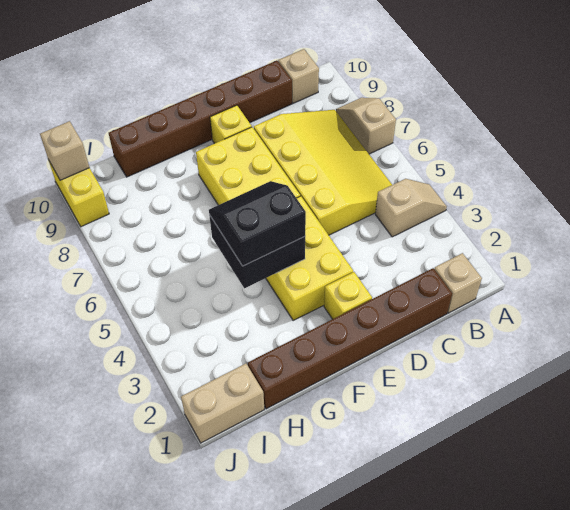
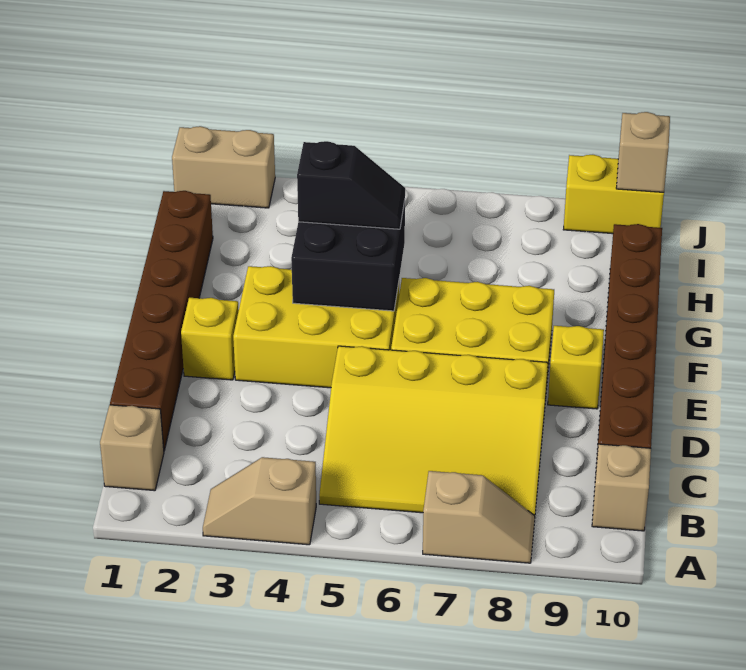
tan 1x2 slope [375,179,447,237] -> tan 1x2 slope turned to [203,457,316,545]
black 2x2 slope [209,181,306,266] -> black 1x2 slope [297,141,405,229]
tan 1x2 brick [181,364,264,443] -> tan 1x2 brick turned to [172,126,275,208]

